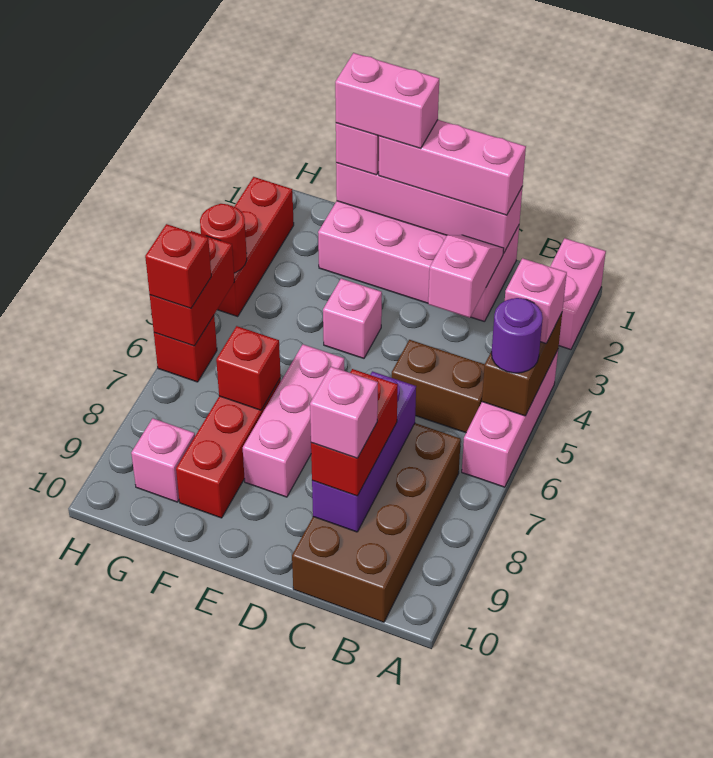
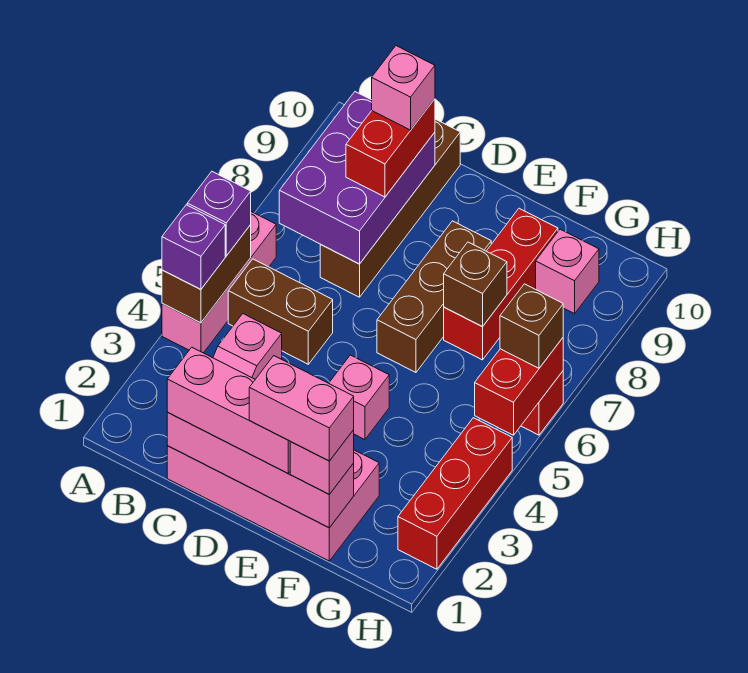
pink 1x2 brick [550,238,606,349] -> none
pink 1x1 brick [505,258,567,343] -> purple 1x1 brick [162,205,225,290]
purple 1x1 round brick [492,298,543,373] -> purple 1x1 brick [187,172,251,256]
brown 2x4 brick [292,423,461,622] -> brown 1x4 brick [320,119,460,297]
purple 1x3 brick [312,371,416,532] -> purple 2x3 brick [279,92,435,264]
pink 1x3 brick [243,344,344,497] -> brown 1x3 brick [377,221,491,372]
red 1x1 brick [216,326,281,410] -> brown 1x1 brick [444,242,507,327]
red 1x1 round brick [200,204,247,273] -> none
red 1x1 brick [145,224,211,308] -> brown 1x1 brick [500,284,563,368]

